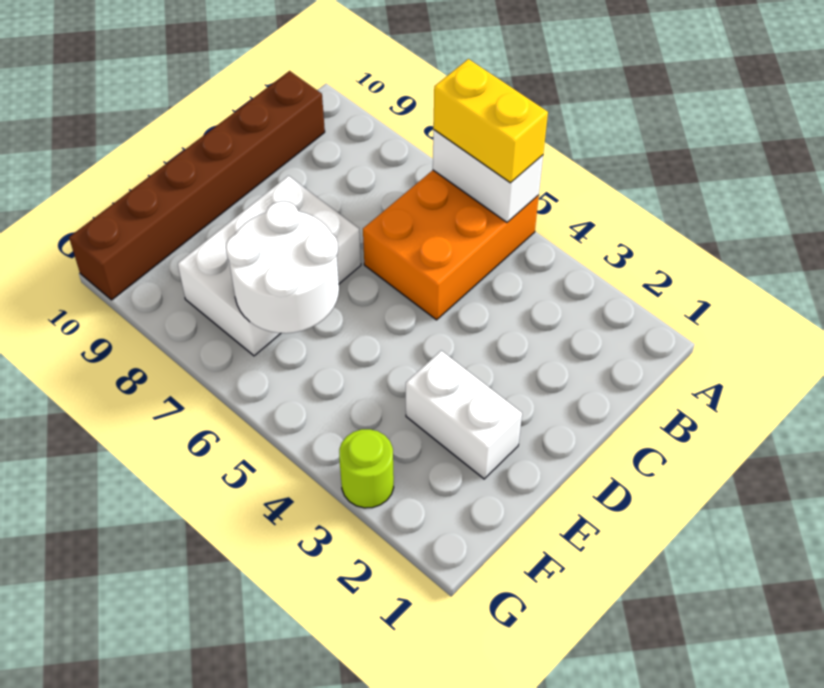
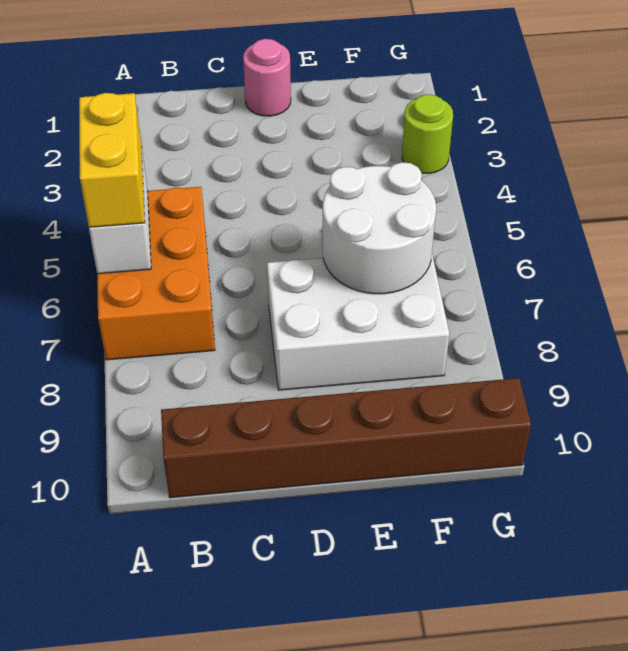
orange 2x3 brick [363,170,539,320] -> orange 2x3 brick turned to [97,187,215,360]
none -> pink 1x1 round brick [243,39,291,116]
white 1x2 brick [406,351,522,479] -> none

